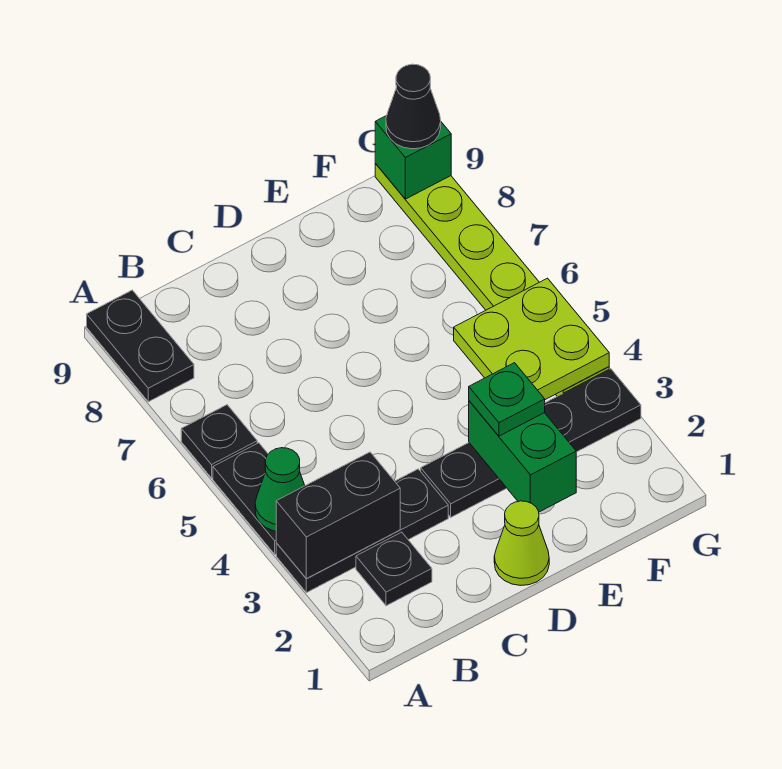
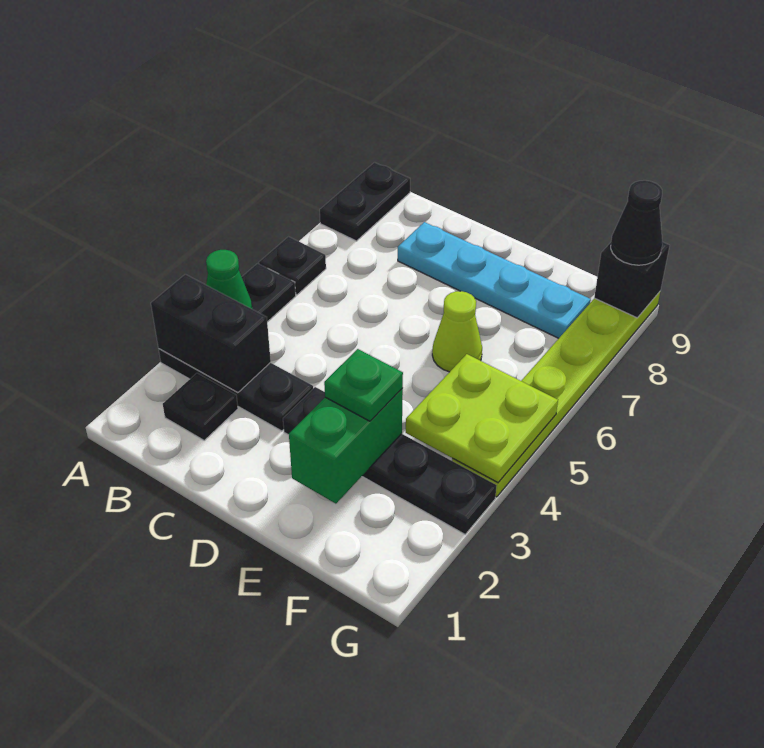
none -> cyan 1x4 plate [398,222,591,338]
lime 1x1 cone [494,501,549,585] -> lime 1x1 cone moved to [432,291,482,372]
green 1x1 brick [375,116,451,199] -> black 1x1 brick [594,242,670,318]

